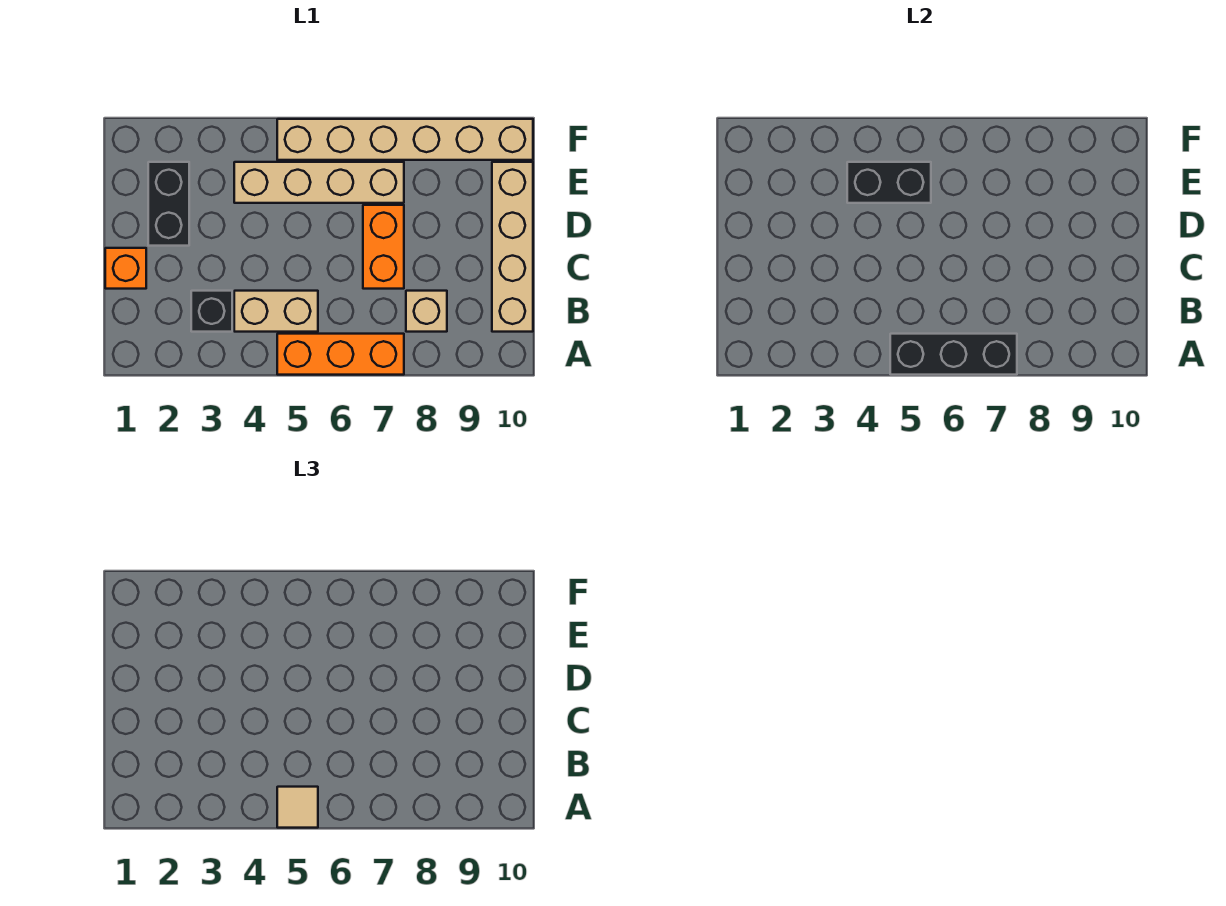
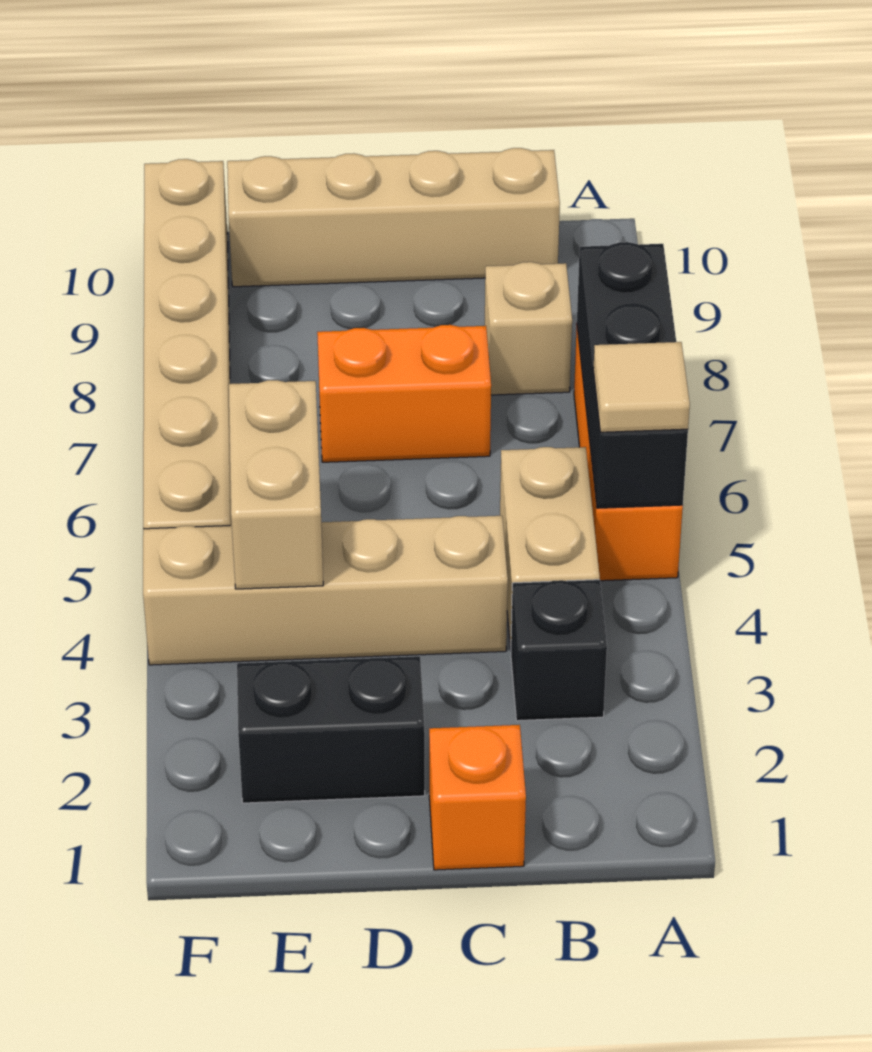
tan 1x4 brick [234,162,404,203] -> tan 1x4 brick turned to [143,516,508,665]
black 1x2 brick [847,162,931,203] -> tan 1x2 brick [229,380,323,589]

